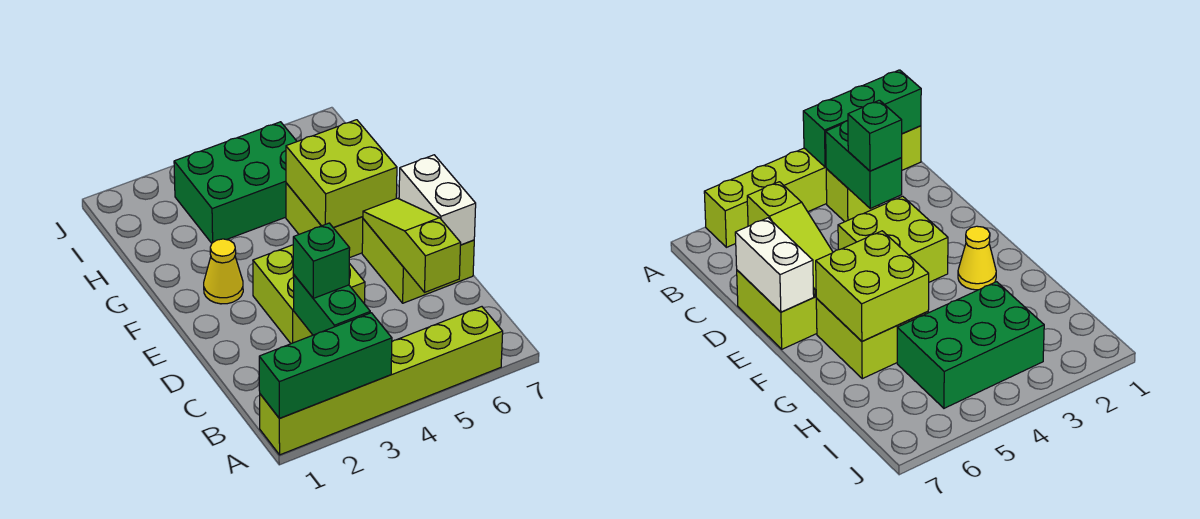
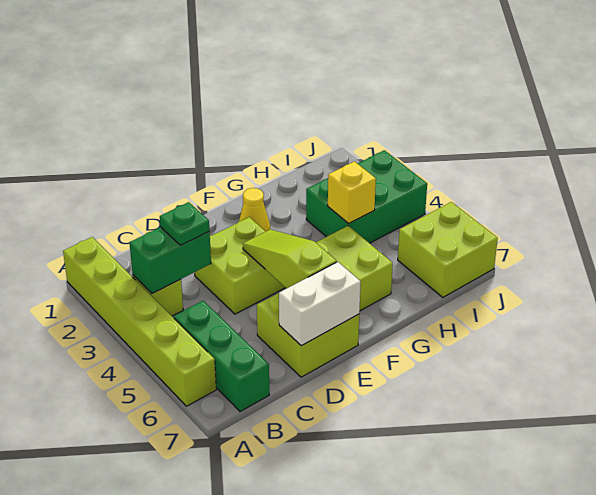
green 1x3 brick [259,313,392,418] -> green 1x3 brick moved to [174,301,269,412]
green 1x1 brick [293,223,350,298] -> green 1x1 plate [160,202,209,245]
lime 1x3 slope [363,198,461,292] -> lime 1x3 slope turned to [243,229,337,289]
lime 2x2 brick [286,120,397,228] -> lime 2x2 brick moved to [398,202,498,297]
green 2x3 brick [174,122,297,243] -> green 2x3 brick turned to [306,150,427,243]
none -> yellow 1x1 brick [328,161,376,224]

